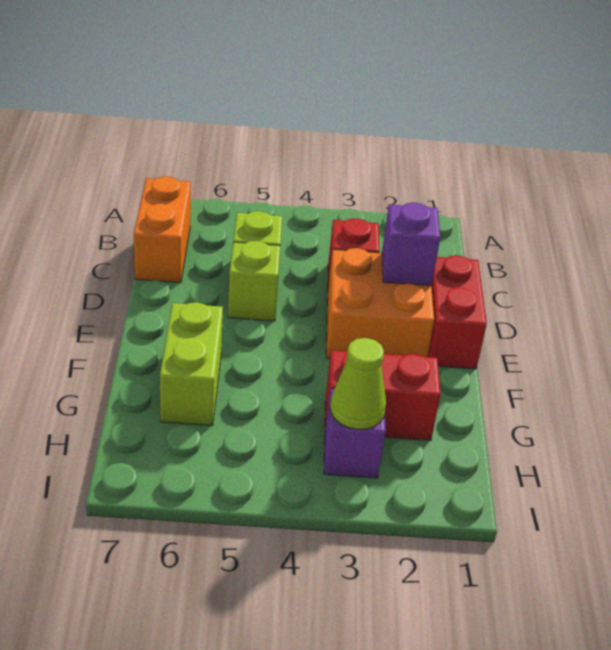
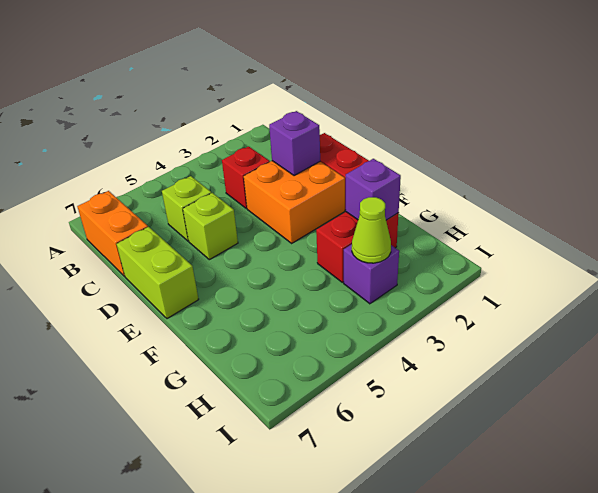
lime 1x2 brick [160,302,223,426] -> lime 1x2 brick moved to [117,227,199,319]
none -> purple 1x1 brick [346,159,401,220]

